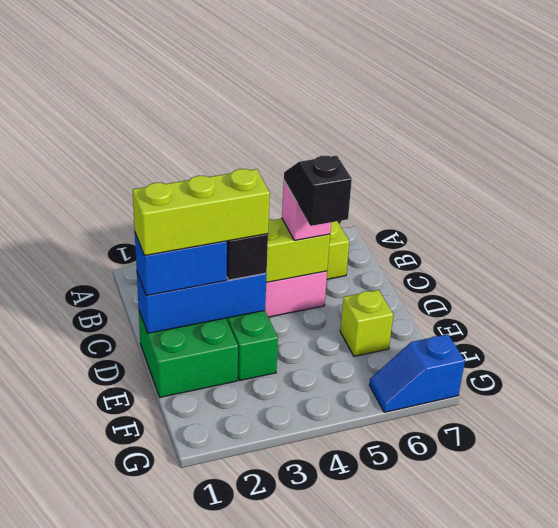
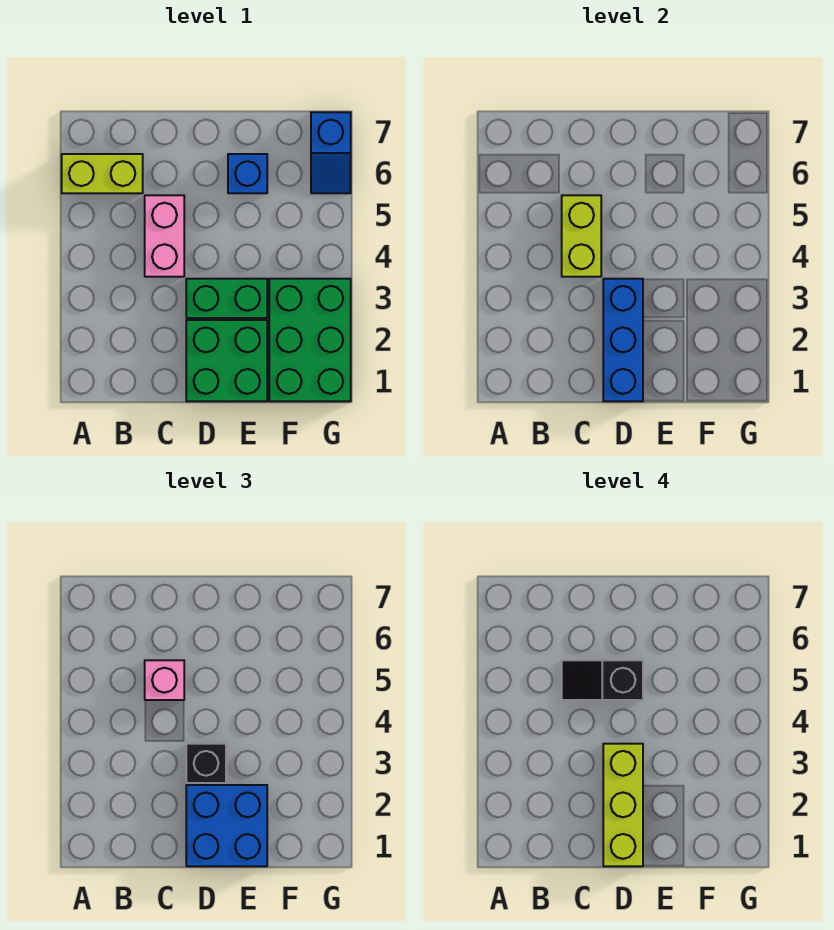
blue 1x2 brick [135,233,227,296] -> blue 2x2 brick [186,785,267,866]
lime 1x1 brick [340,290,393,356] -> blue 1x1 brick [228,154,267,193]
none -> green 2x3 brick [269,279,351,401]

